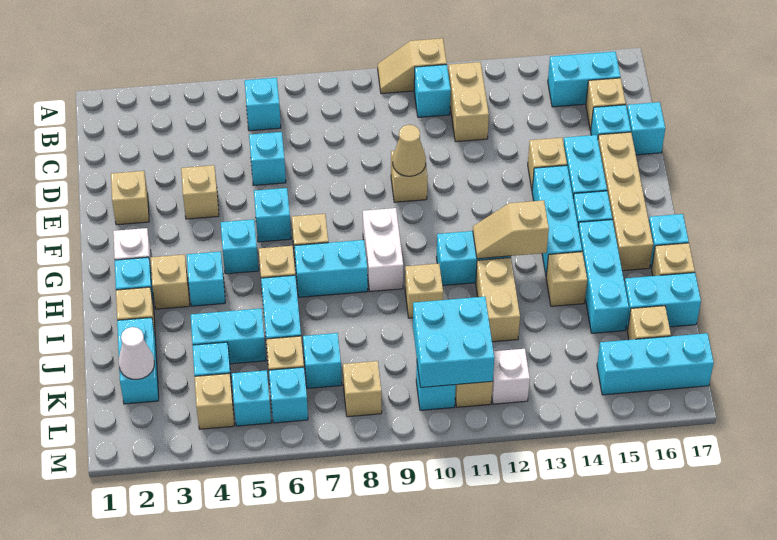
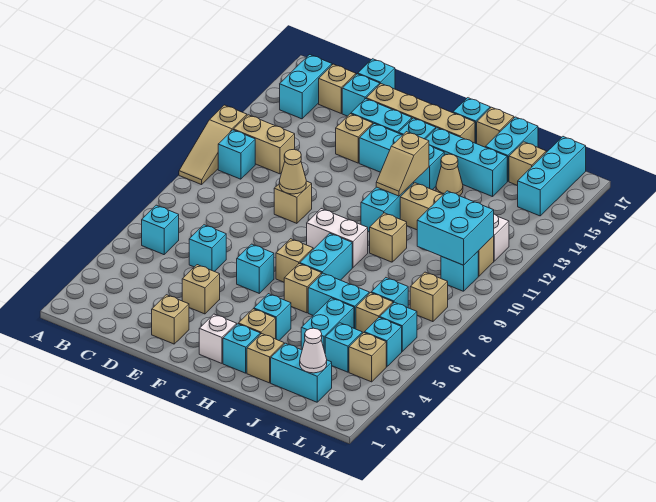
tan 1x2 slope [378,38,447,94] -> tan 1x3 slope [179,105,247,185]
cyan 1x1 brick [221,219,259,274] -> none
tan 1x1 brick [546,252,587,306] -> tan 1x1 cone [436,154,463,196]

